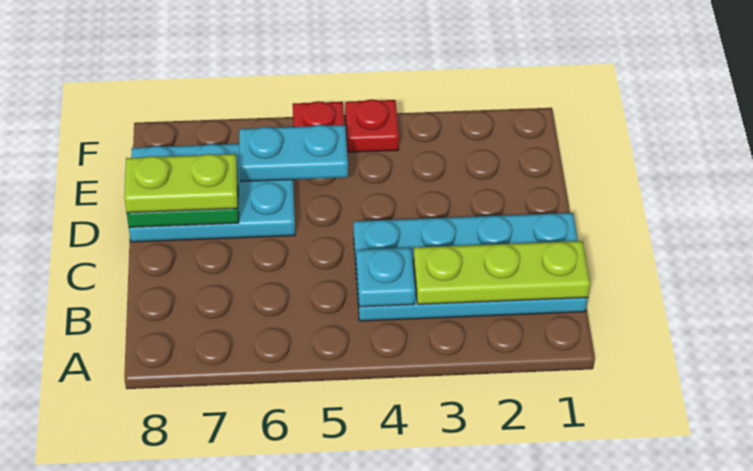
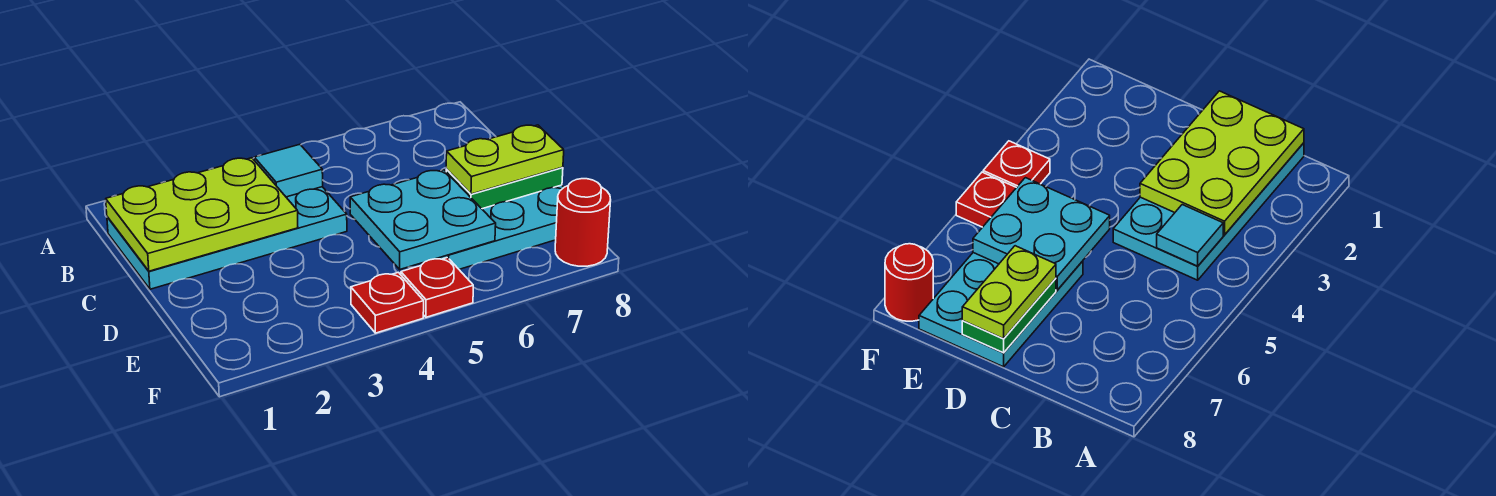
lime 1x3 plate [413,241,590,304] -> lime 2x3 plate [106,158,298,271]
cyan 1x1 plate [356,248,415,307] -> cyan 1x1 tile [254,144,323,197]
cyan 1x2 plate [239,125,348,182] -> cyan 2x2 plate [350,170,496,269]
none -> red 1x1 round brick [555,179,611,266]

